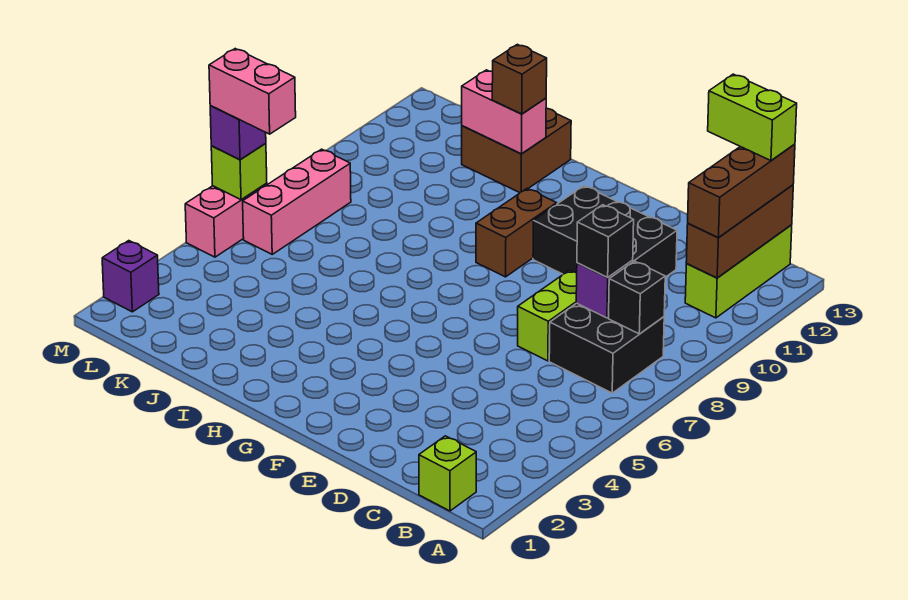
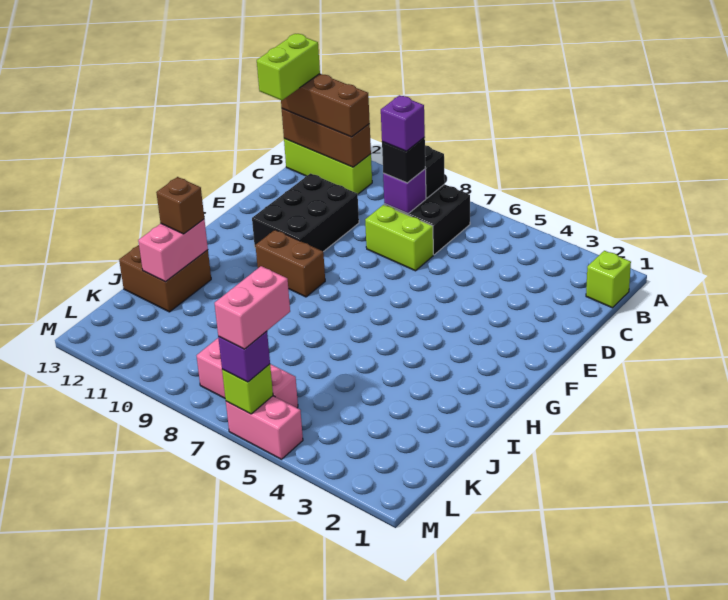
purple 1x1 brick [102,241,159,312] -> purple 1x1 brick moved to [381,95,425,151]

